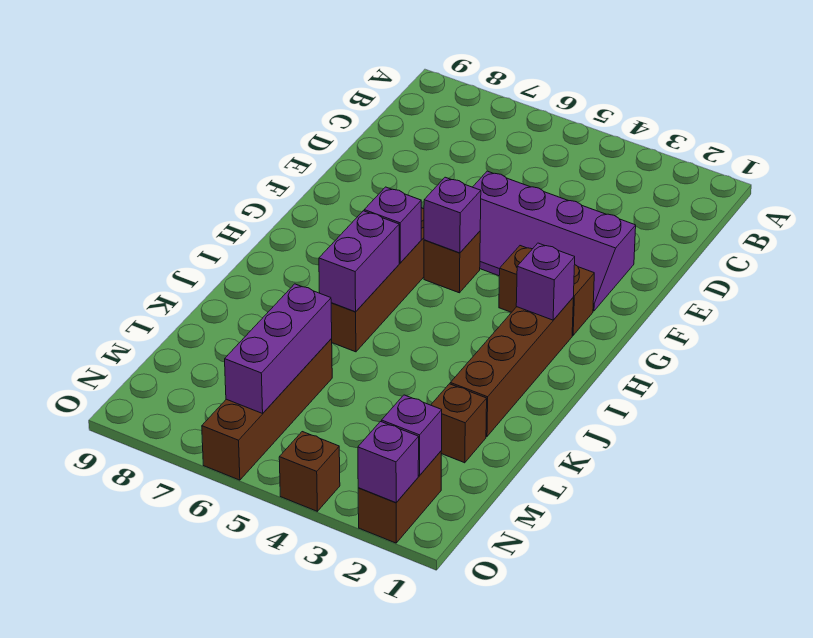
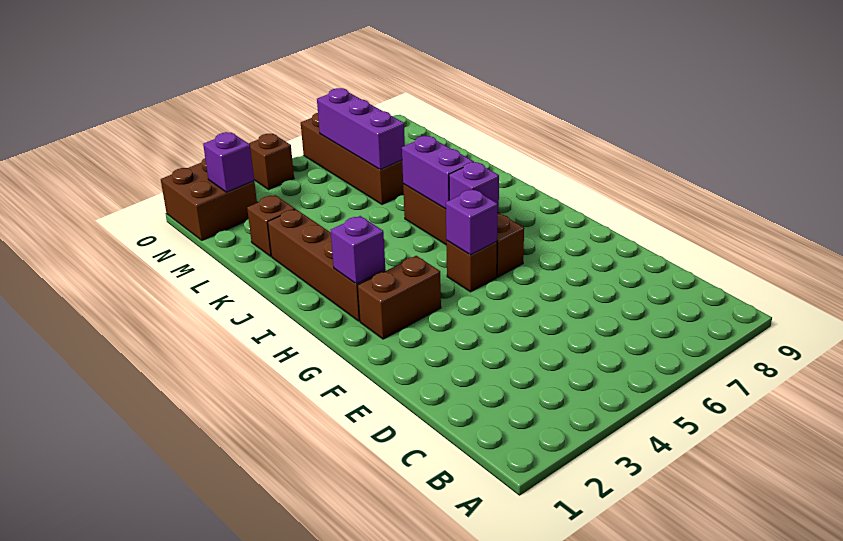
purple 2x4 slope [473,171,636,311] -> none
brown 1x2 brick [358,451,441,543] -> brown 2x2 brick [161,159,257,240]
purple 1x1 brick [358,422,419,503] -> none

